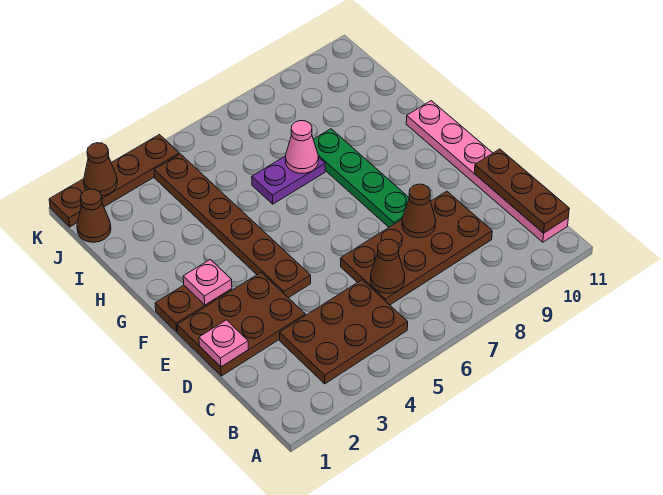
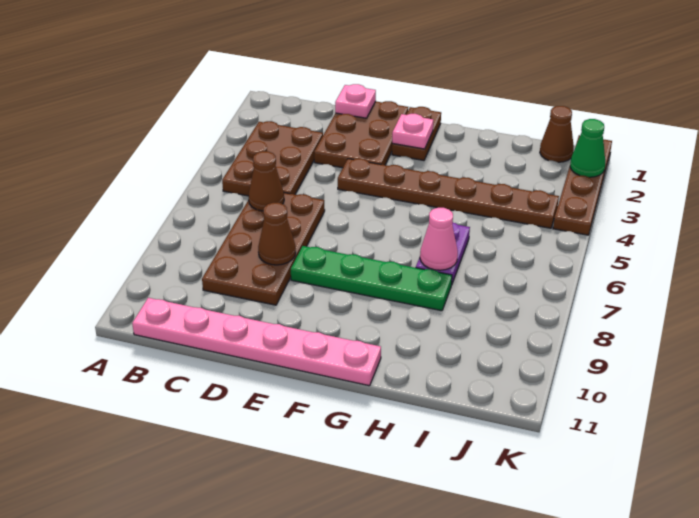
brown 1x3 plate [474,149,569,233] -> none
brown 1x1 cone [84,143,117,196] -> green 1x1 cone [570,119,605,177]

